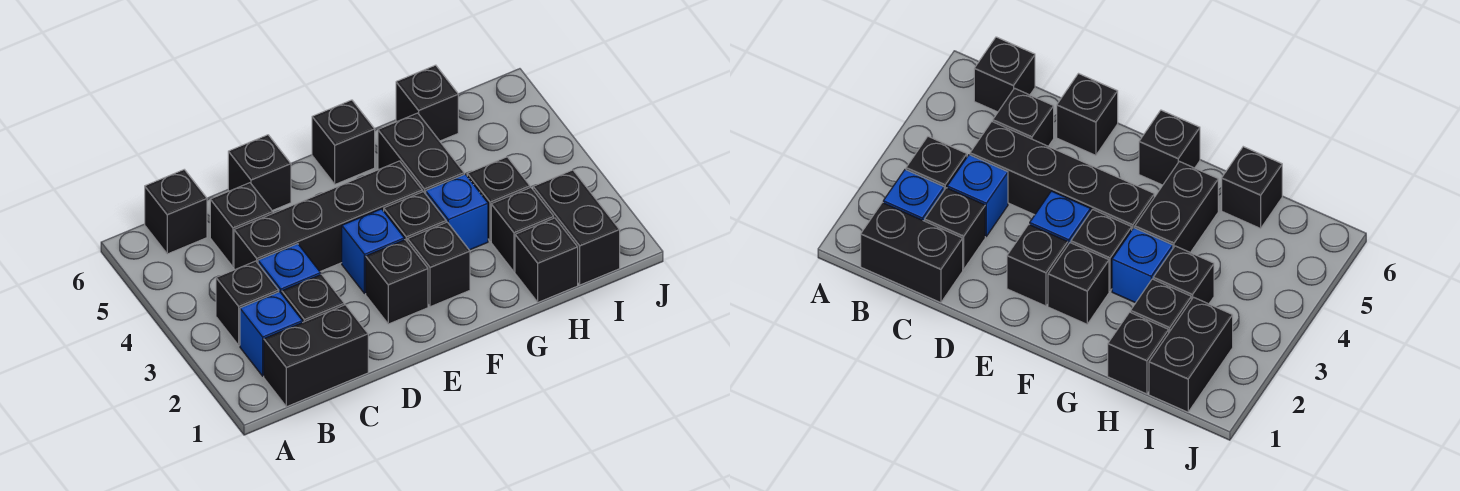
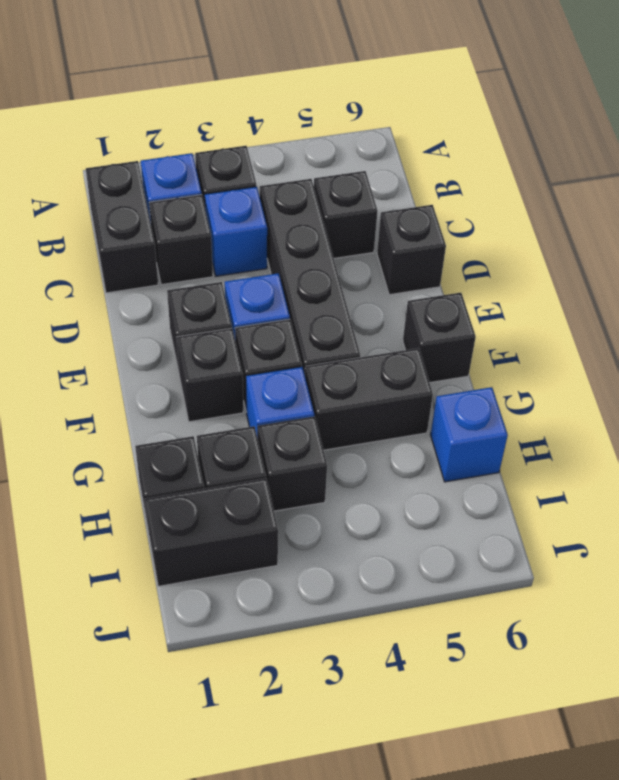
black 1x1 brick [145,170,207,254] -> none
black 1x1 brick [396,65,458,141] -> blue 1x1 brick [431,387,508,482]

